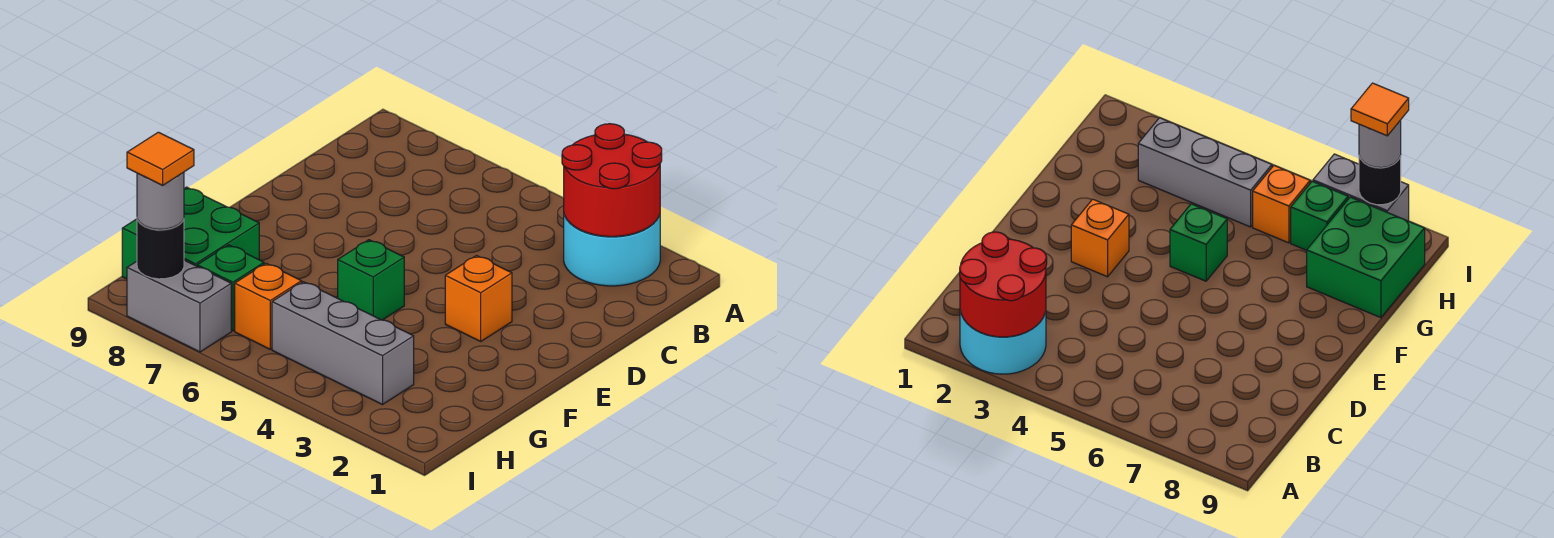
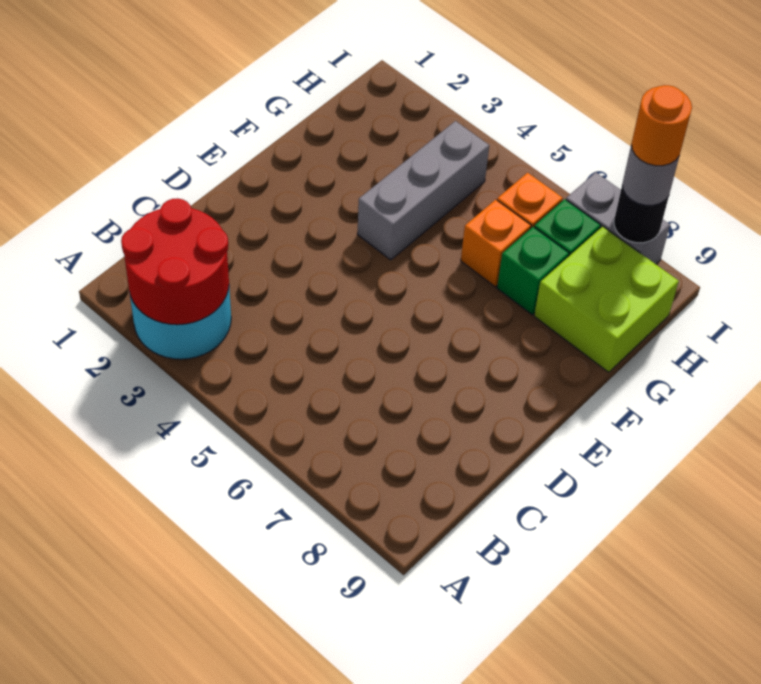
orange 1x1 brick [445,256,512,341] -> orange 1x1 brick moved to [461,200,531,287]
green 1x1 brick [338,240,404,320] -> green 1x1 brick moved to [497,227,569,315]
green 2x2 brick [122,187,259,279] -> lime 2x2 brick [534,226,679,372]
grey 1x3 brick [272,282,414,405] -> grey 1x3 brick turned to [357,121,489,260]
orange 1x1 tile [127,132,194,185] -> orange 1x1 round brick [631,85,692,166]

